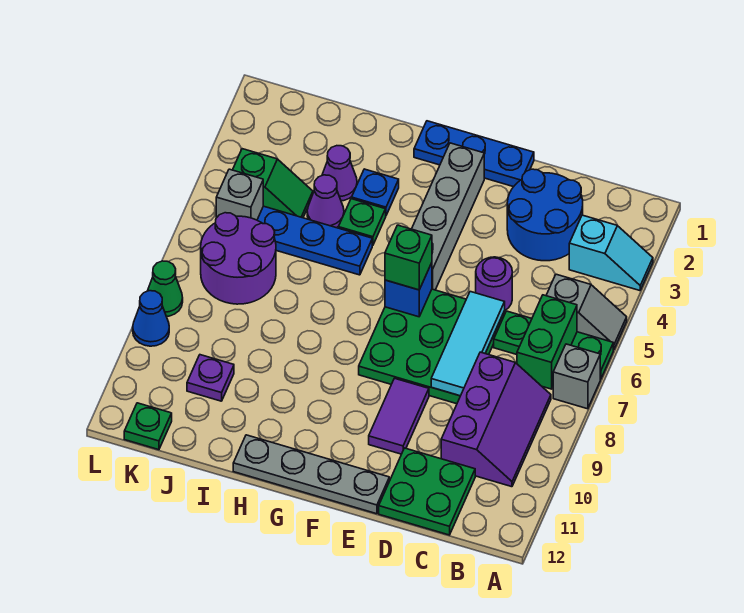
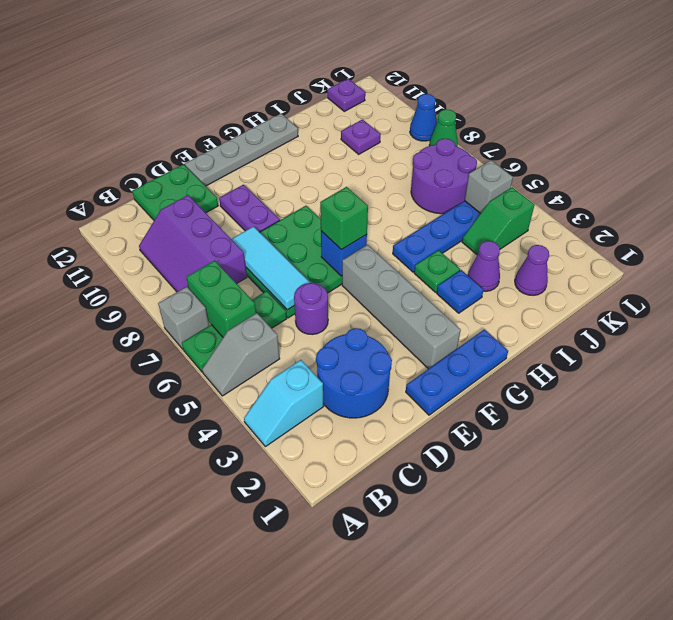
purple 1x2 tile [369,378,429,454] -> purple 1x2 plate [219,185,280,232]
purple 1x1 cone [307,175,344,228] -> purple 1x1 cone moved to [515,245,549,296]
green 1x1 plate [124,403,172,450] -> purple 1x1 plate [327,79,365,111]

